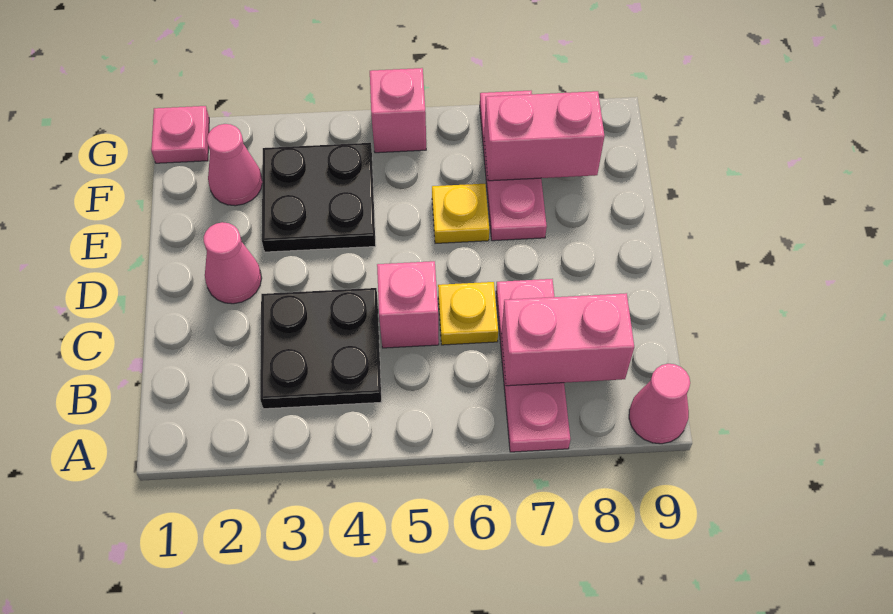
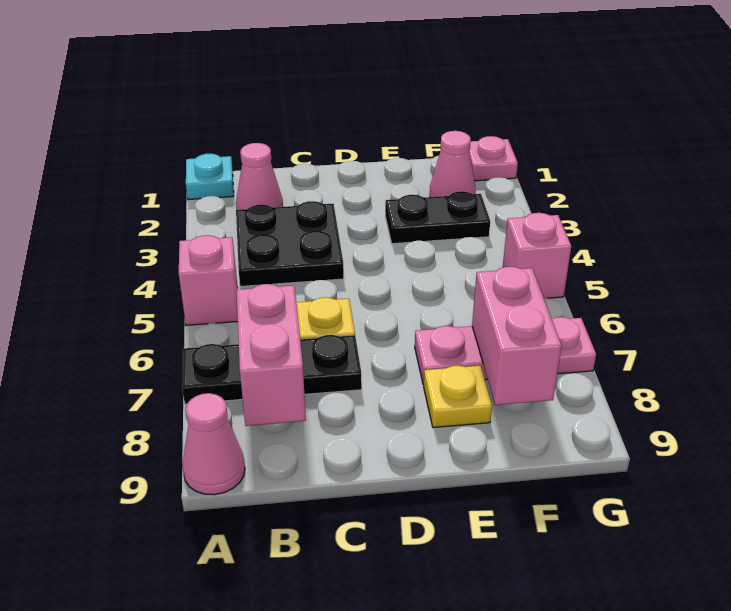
none -> cyan 1x1 plate [186,153,234,200]
pink 1x3 plate [496,279,570,452] -> black 1x3 plate [182,335,362,404]
pink 1x1 brick [377,261,439,348] -> pink 1x1 brick moved to [179,235,238,325]
pink 1x1 cone [204,222,262,304] -> pink 1x1 cone moved to [236,143,283,210]
black 2x2 plate [262,143,376,252] -> black 1x2 plate [385,191,490,244]
yellow 1x1 plate [432,184,489,243] -> yellow 1x1 plate moved to [424,366,492,428]

